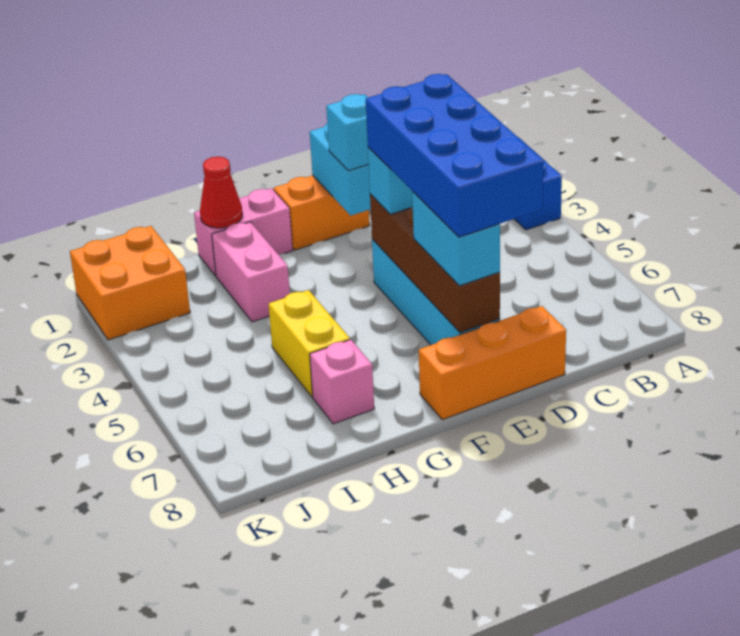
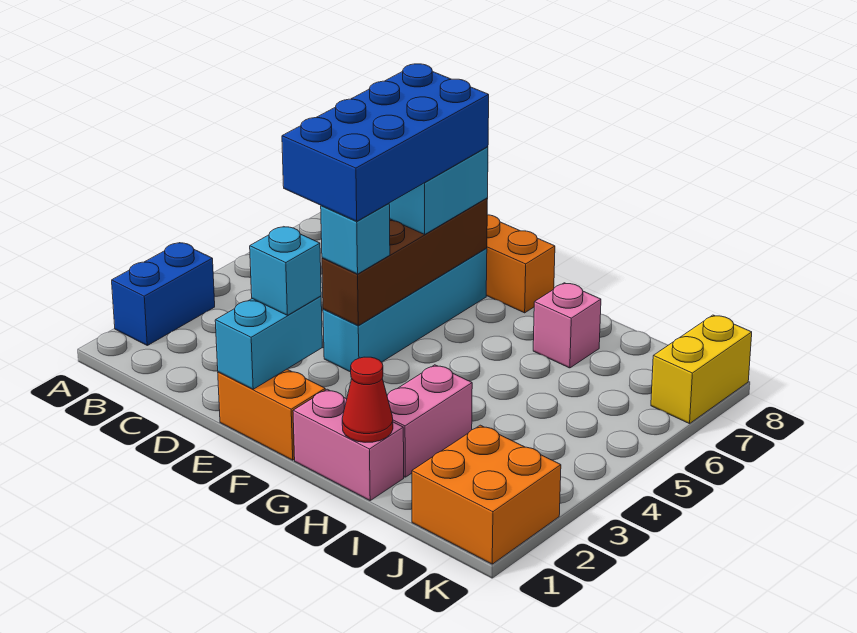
yellow 1x2 brick [269,290,350,397] -> yellow 1x2 brick moved to [651,315,752,424]

